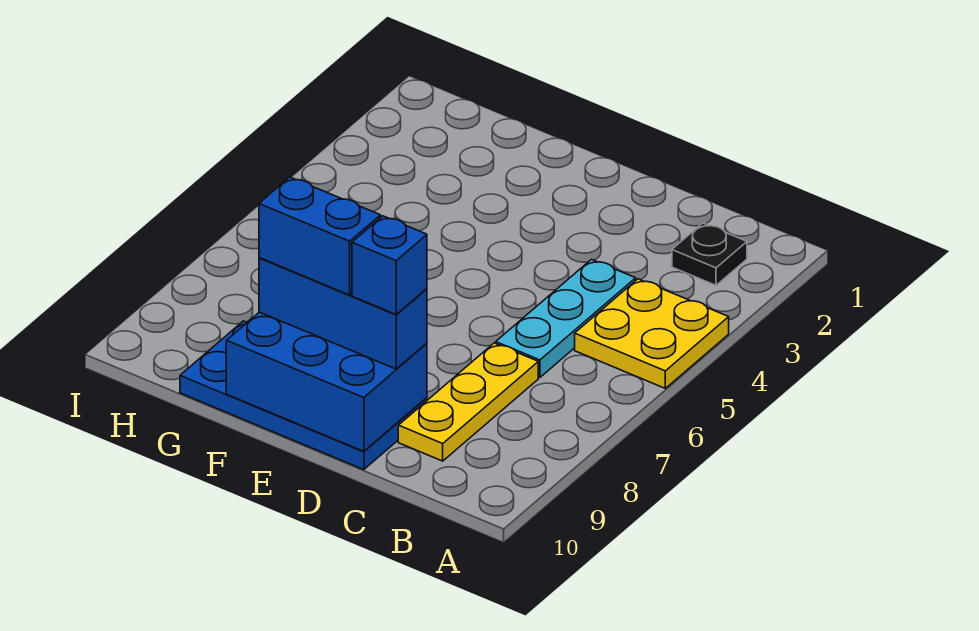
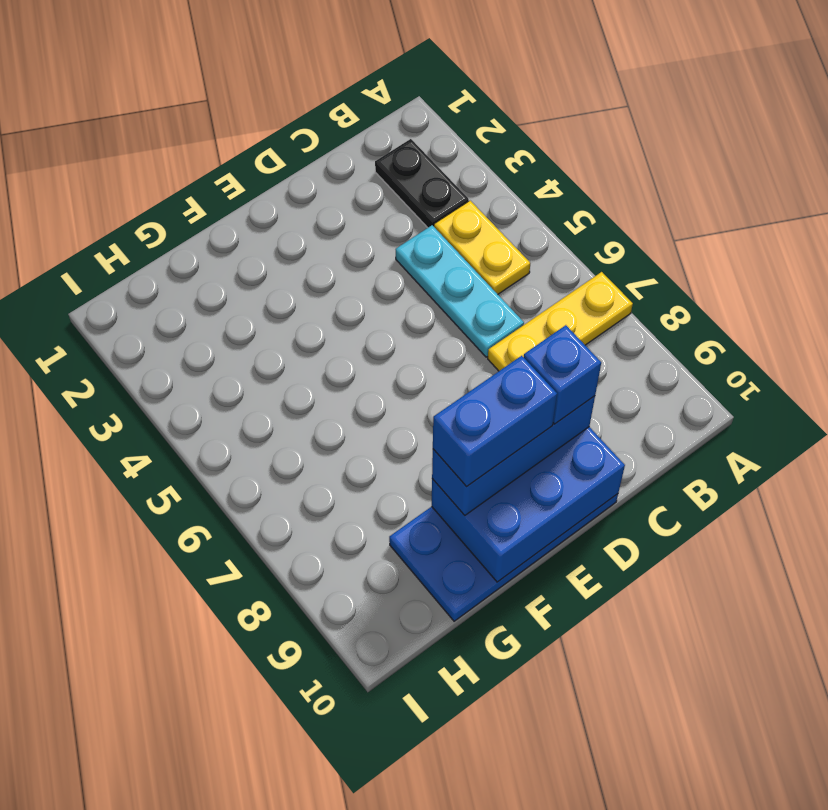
yellow 2x2 plate [575,279,729,388] -> yellow 1x2 plate [434,201,530,294]
black 1x1 plate [672,223,747,285] -> black 1x2 plate [375,139,469,228]
yellow 1x3 plate [398,343,538,461] -> yellow 1x3 plate turned to [488,272,633,371]

